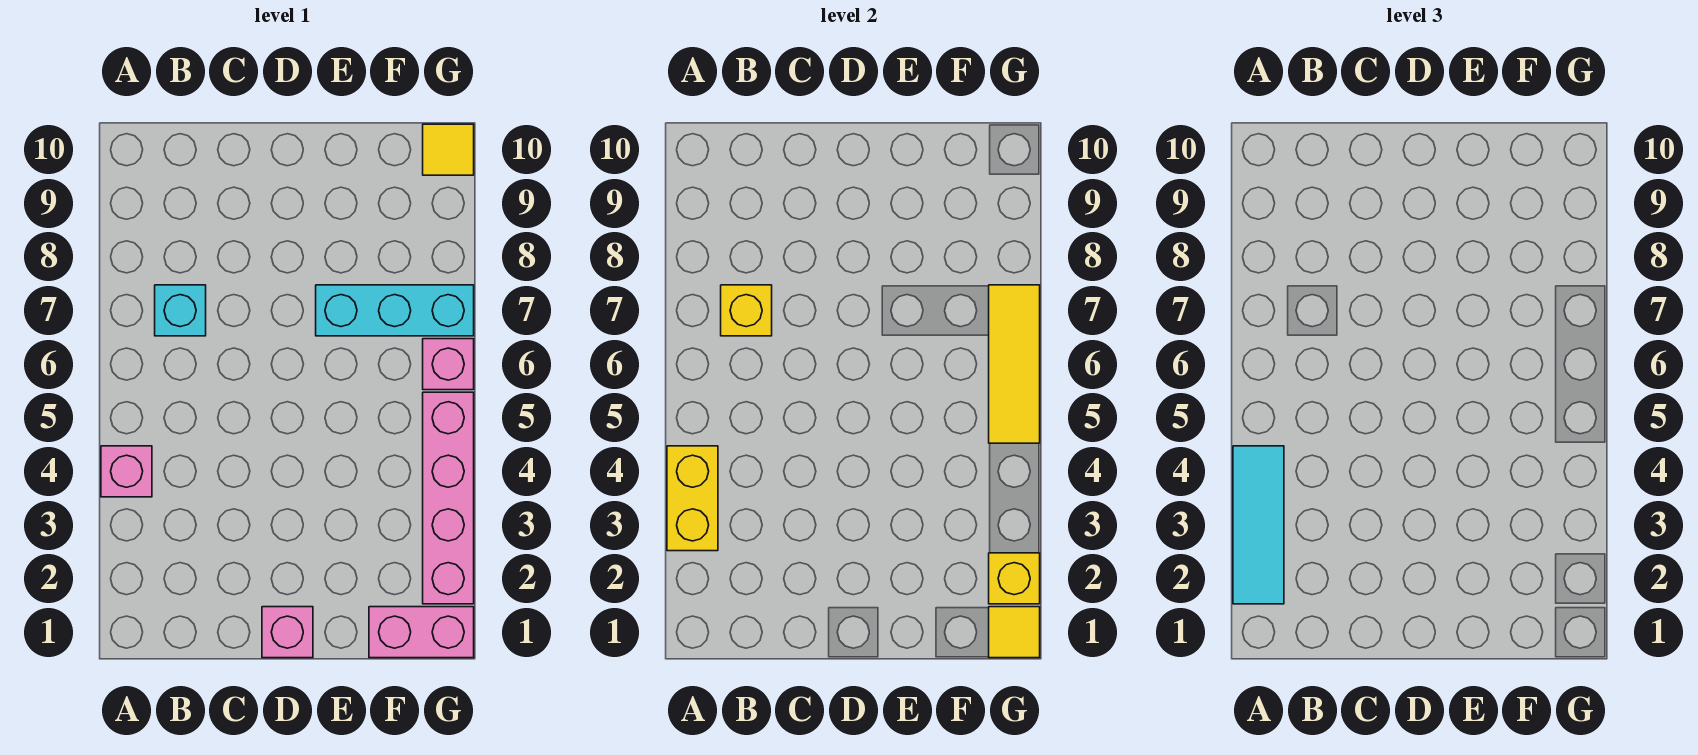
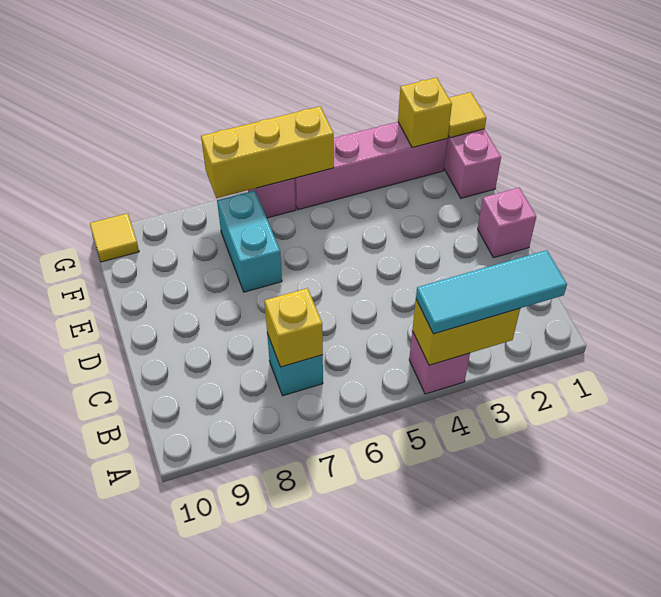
cyan 1x3 brick [316,285,474,336] -> cyan 1x2 brick [217,190,282,292]
yellow 1x3 tile [989,285,1040,443] -> yellow 1x3 brick [201,106,334,198]

